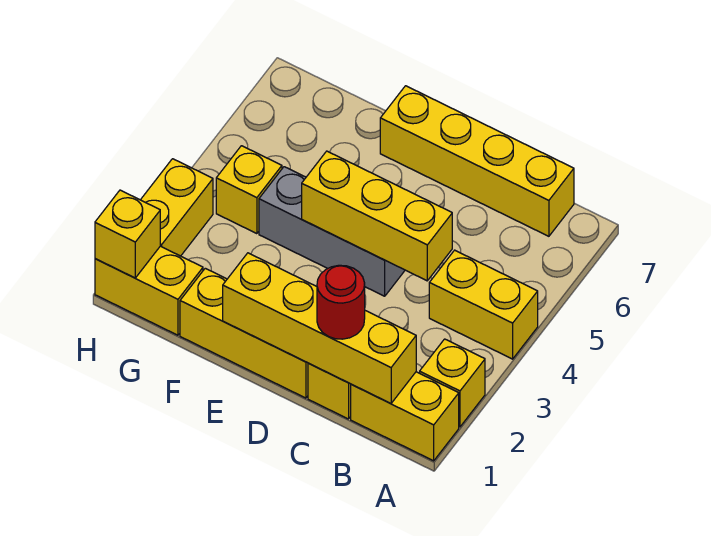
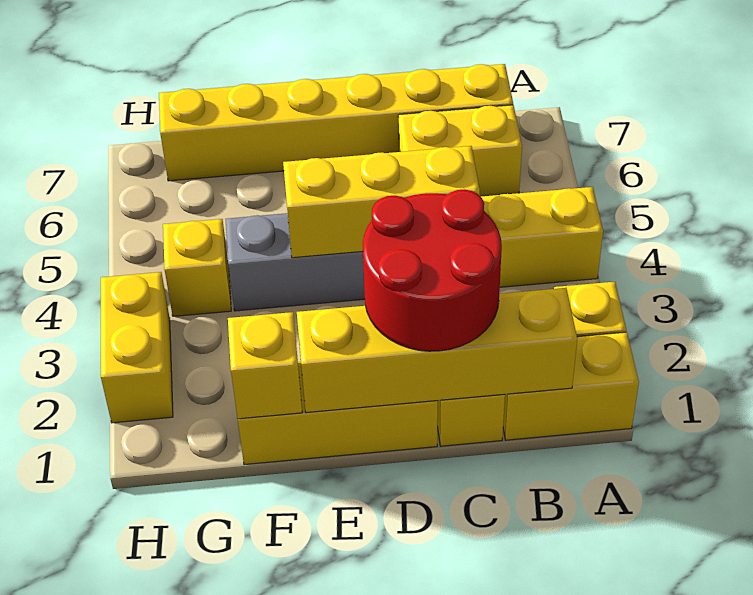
yellow 1x4 brick [380,86,574,236] -> yellow 1x6 brick [159,64,513,181]
red 1x1 round brick [317,265,365,339] -> red 2x2 round brick [363,190,502,351]
yellow 1x2 brick [95,246,203,335] -> yellow 1x2 brick moved to [398,105,522,197]
yellow 1x1 brick [95,190,160,278] -> yellow 1x1 brick moved to [228,312,302,419]

